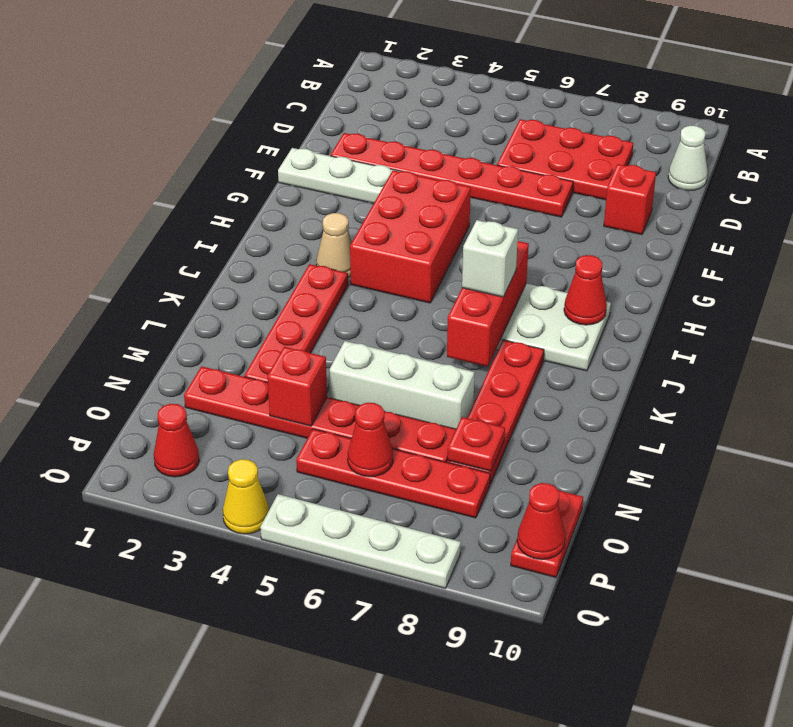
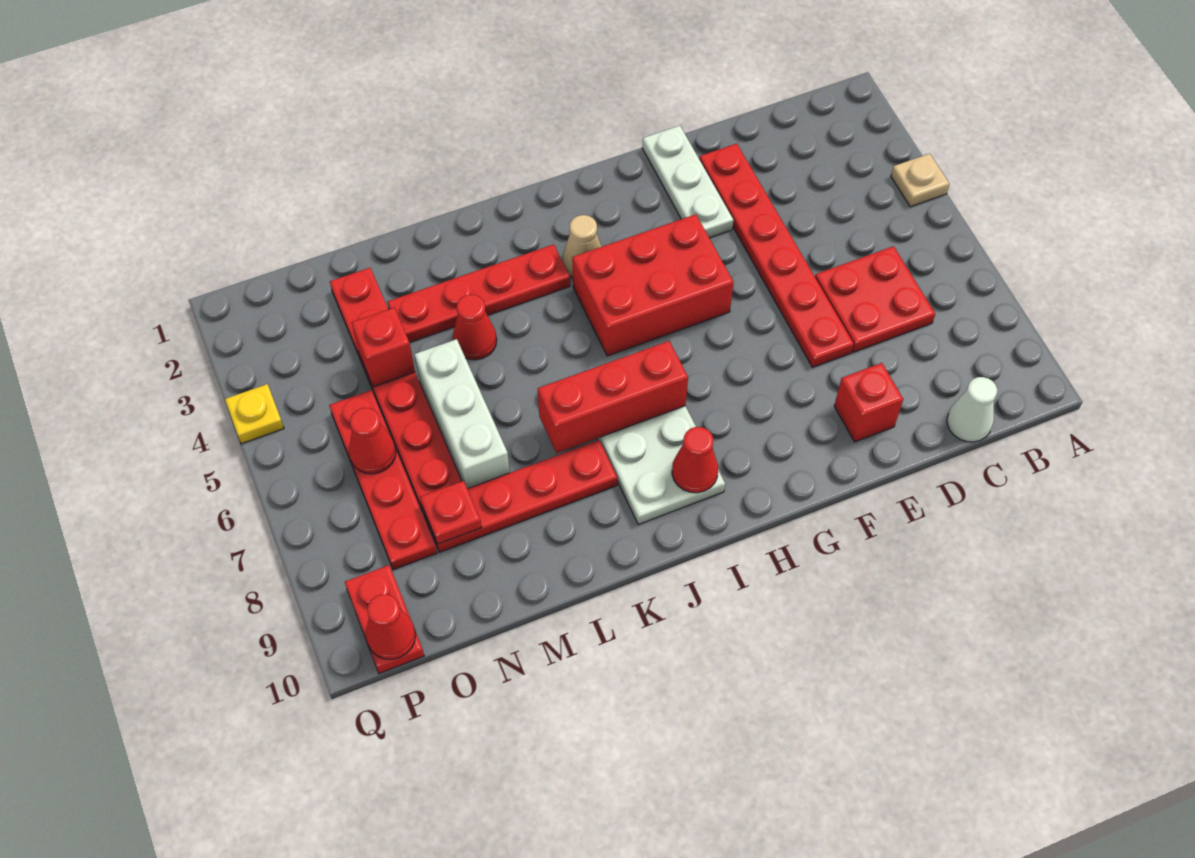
none -> tan 1x1 plate [891,154,950,207]
red 2x3 plate [497,119,633,200] -> red 2x2 plate [815,246,935,352]
white 1x1 brick [462,220,518,297] -> none
red 1x2 plate [511,490,583,577] -> red 1x2 plate turned to [345,565,424,674]
red 1x1 cone [154,404,199,477] -> red 1x1 cone moved to [453,295,497,360]
yellow 1x1 cone [223,459,269,534] -> yellow 1x1 plate [225,384,284,444]
white 1x4 plate [260,494,461,588] -> none

